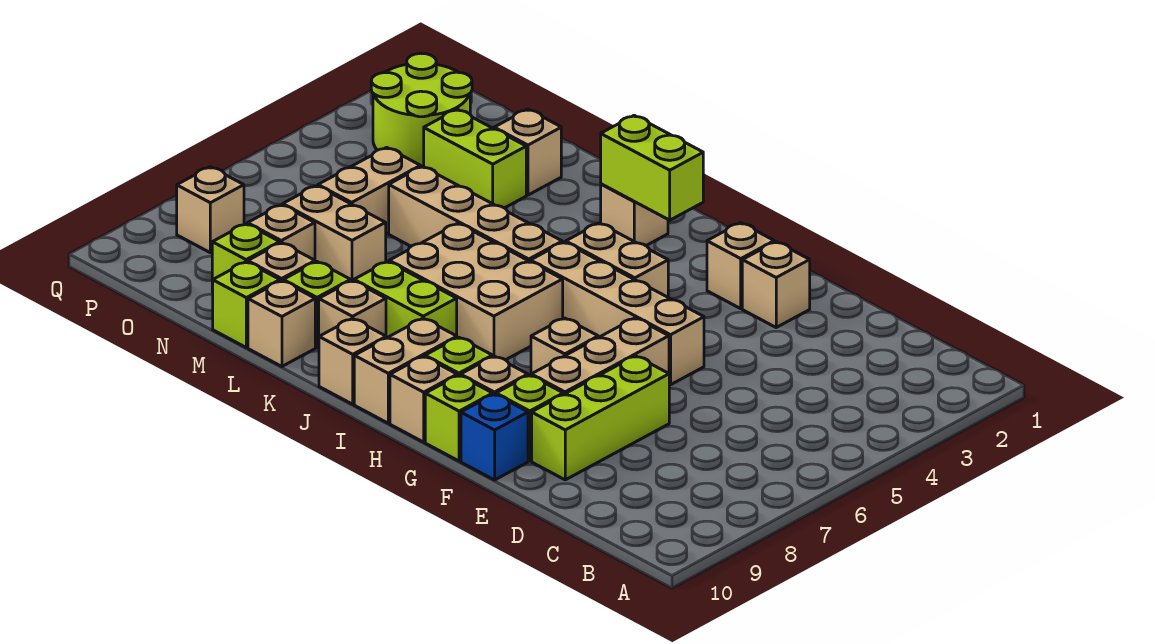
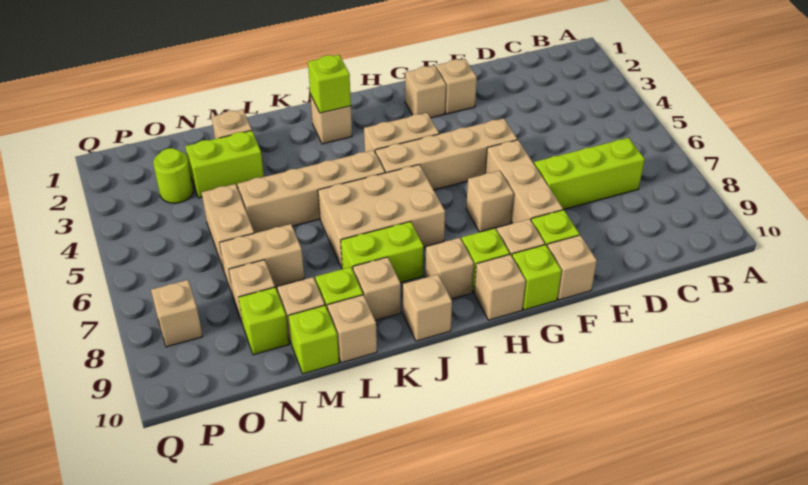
lime 1x3 brick [532,356,669,480] -> lime 1x3 brick turned to [534,138,645,210]
blue 1x1 brick [461,394,528,480] -> tan 1x1 brick [547,235,597,300]
lime 1x2 brick [601,115,703,220] -> lime 1x1 brick [308,55,351,113]
tan 1x2 brick [354,318,457,423] -> tan 1x1 brick [425,238,474,299]
lime 2x2 round brick [371,53,472,166] -> lime 1x1 round brick [153,148,193,203]

